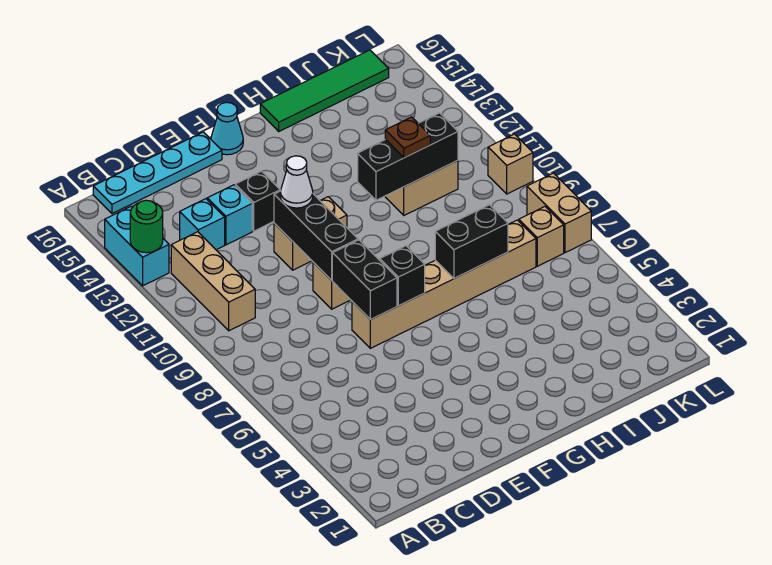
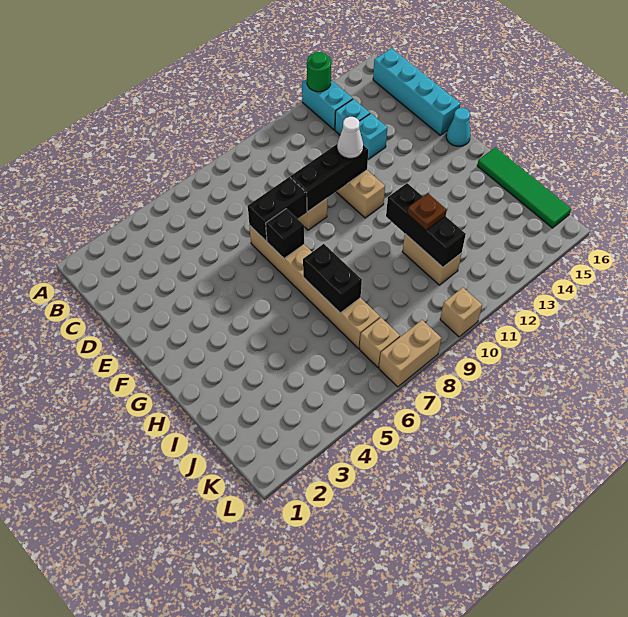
cyan 1x2 brick [105,207,169,286] -> cyan 1x2 brick turned to [302,79,353,130]
tan 1x3 brick [171,232,255,331] -> none
cyan 1x4 plate [93,132,222,214] -> cyan 1x4 brick [373,48,461,135]
black 1x1 brick [235,171,280,231] -> none

